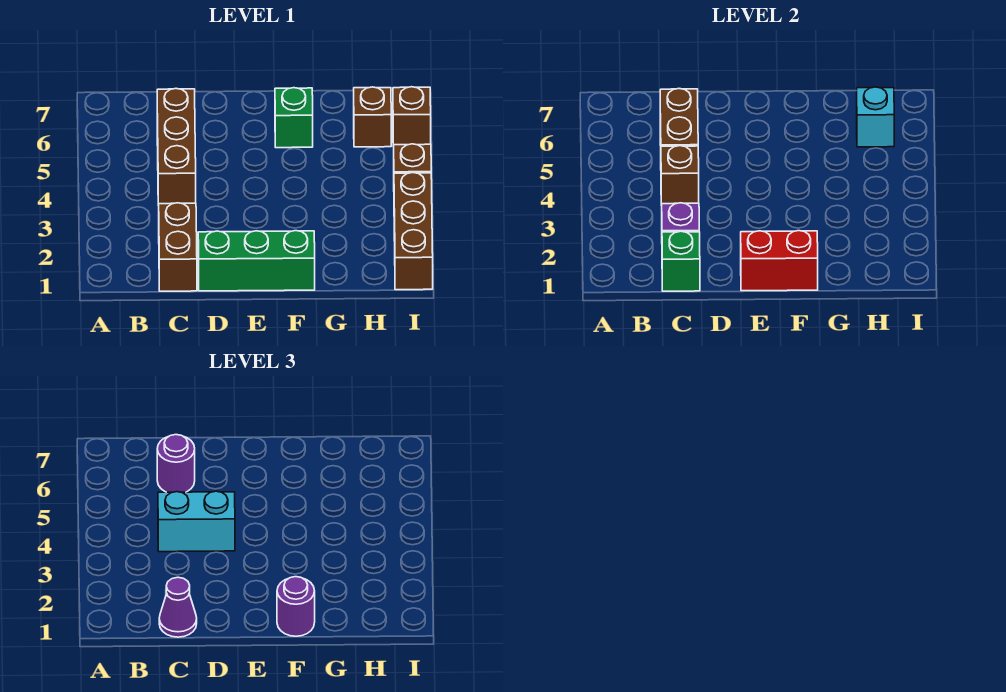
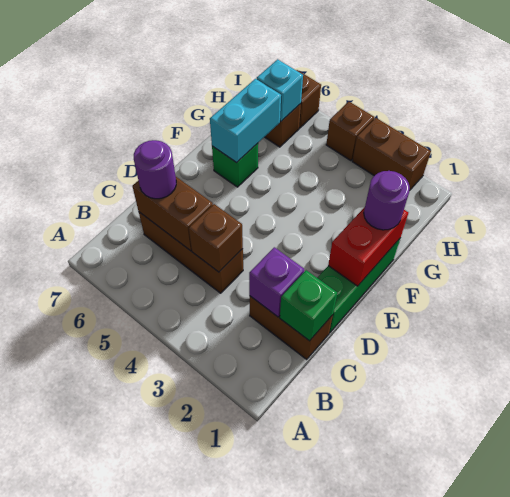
purple 1x1 cone [159,577,197,637] -> none
cyan 1x2 brick [158,491,235,552] -> cyan 1x2 brick moved to [210,79,281,163]
brown 1x3 brick [394,173,433,290] -> brown 1x2 brick [352,118,431,190]

